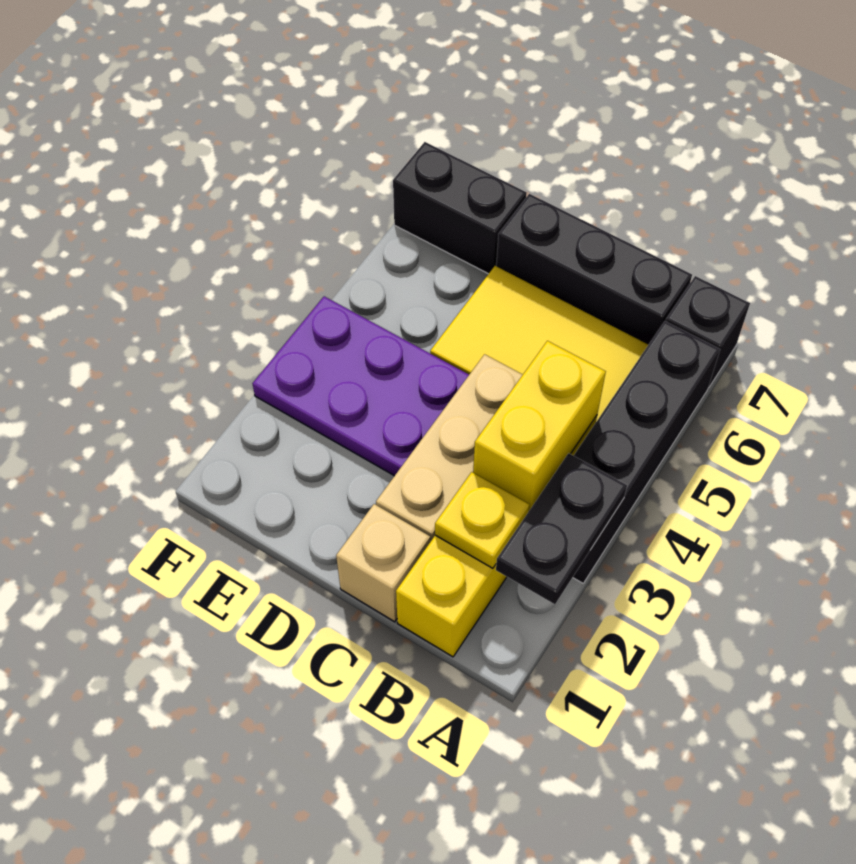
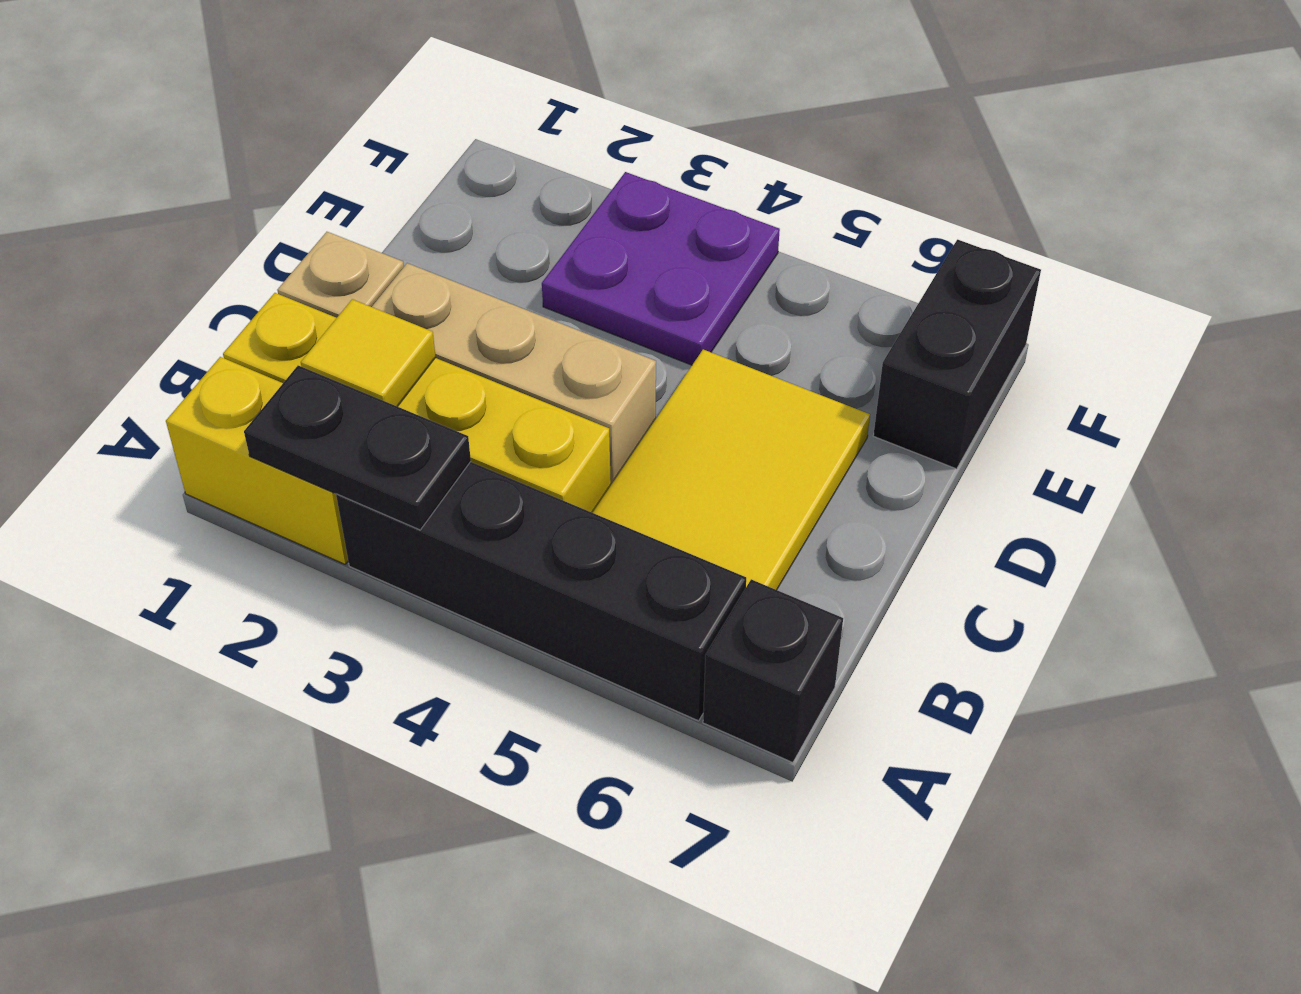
yellow 1x1 plate [435,472,529,568] -> yellow 1x1 tile [301,299,436,407]
yellow 1x2 brick [473,341,606,510] -> yellow 1x2 brick moved to [166,357,348,564]
black 1x3 brick [496,194,692,345] -> none
purple 2x3 plate [252,296,469,476] -> purple 2x2 plate [542,172,780,365]

